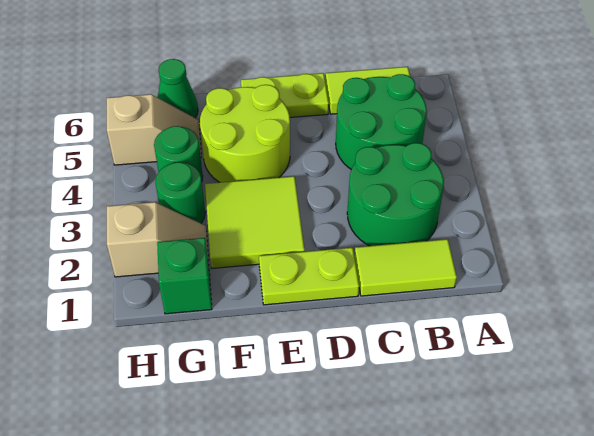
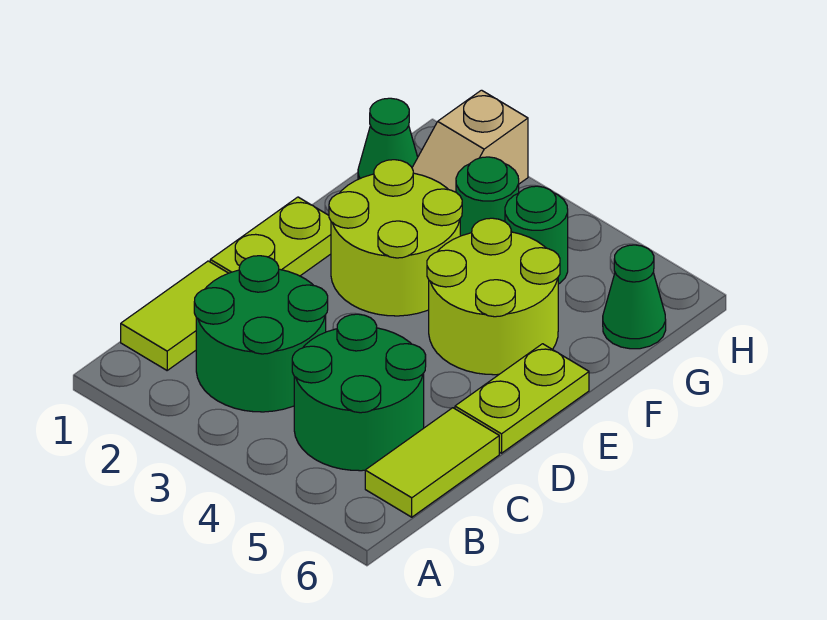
lime 2x2 tile [205,176,305,268] -> lime 2x2 round brick [329,160,462,316]
green 1x1 brick [157,238,212,314] -> green 1x1 cone [358,98,418,179]
tan 1x2 slope [107,94,201,165] -> none

